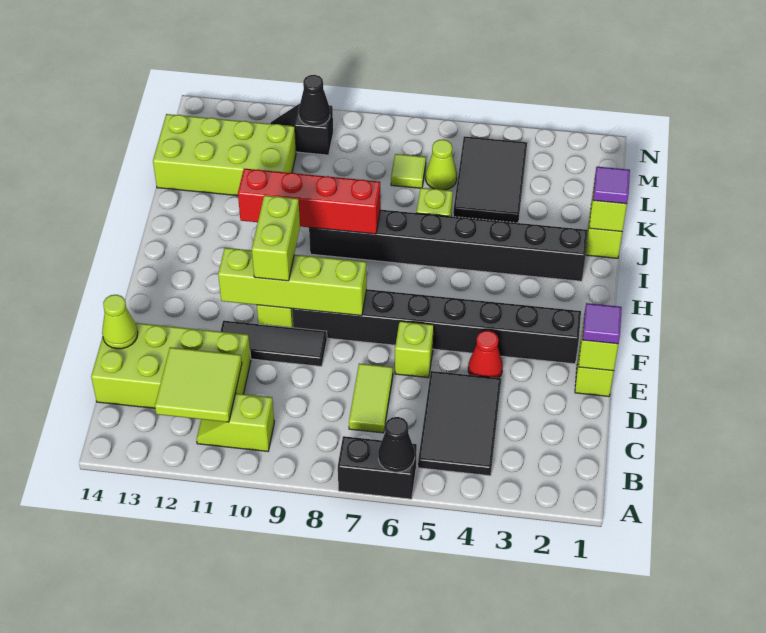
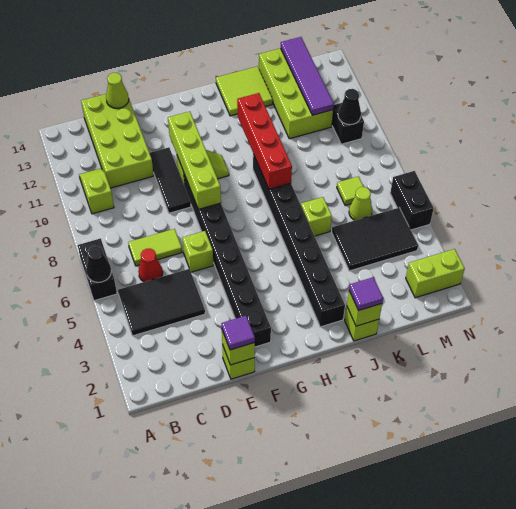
lime 2x2 tile [155,347,242,422] -> lime 2x2 tile moved to [216,66,273,116]
red 1x1 cone [468,331,503,378] -> red 1x1 cone moved to [138,248,163,282]
lime 1x2 brick [252,195,300,281] -> lime 1x2 brick moved to [406,249,465,298]
none -> purple 1x4 tile [281,37,334,115]
none -> black 1x2 brick [390,171,434,230]

